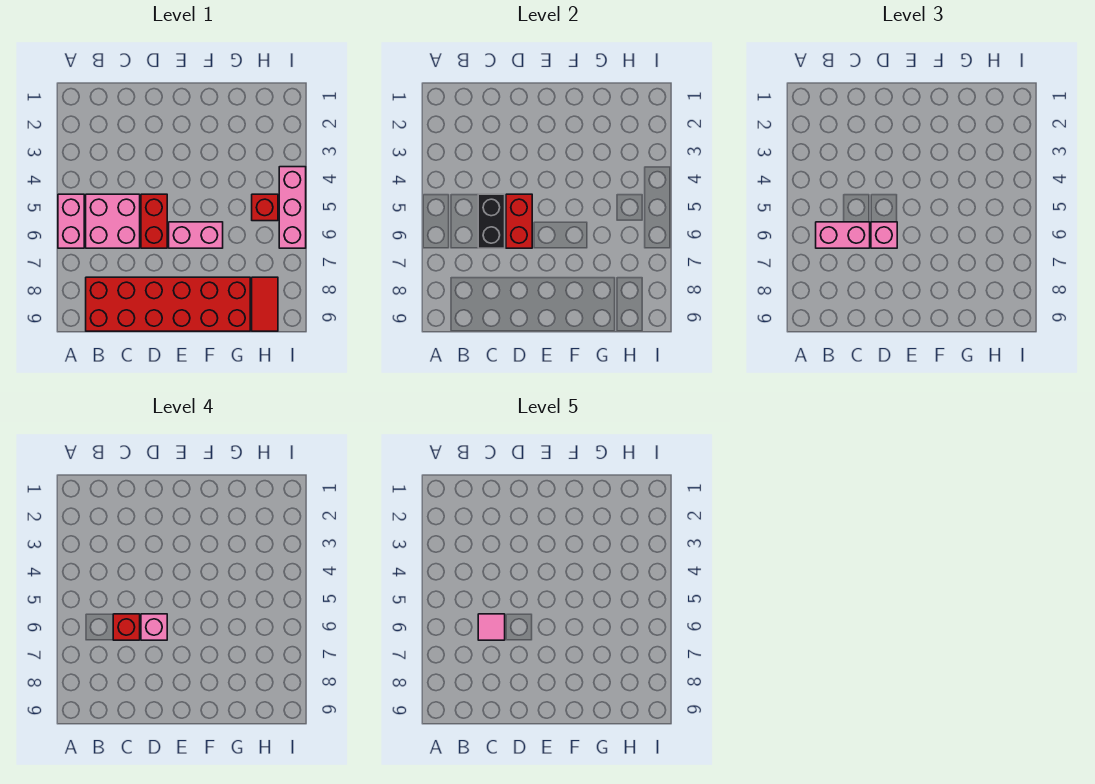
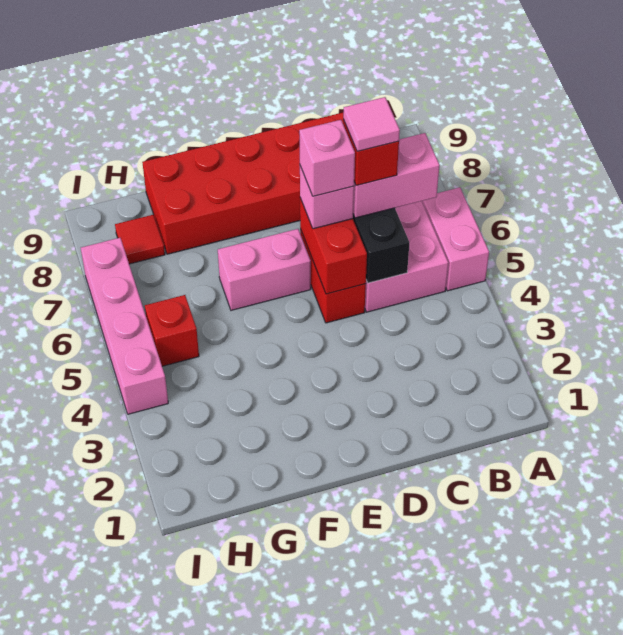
red 1x2 tile [252,277,278,331] -> red 1x1 tile [115,215,165,264]
pink 1x3 brick [279,167,306,248] -> pink 1x4 brick [81,238,168,414]

